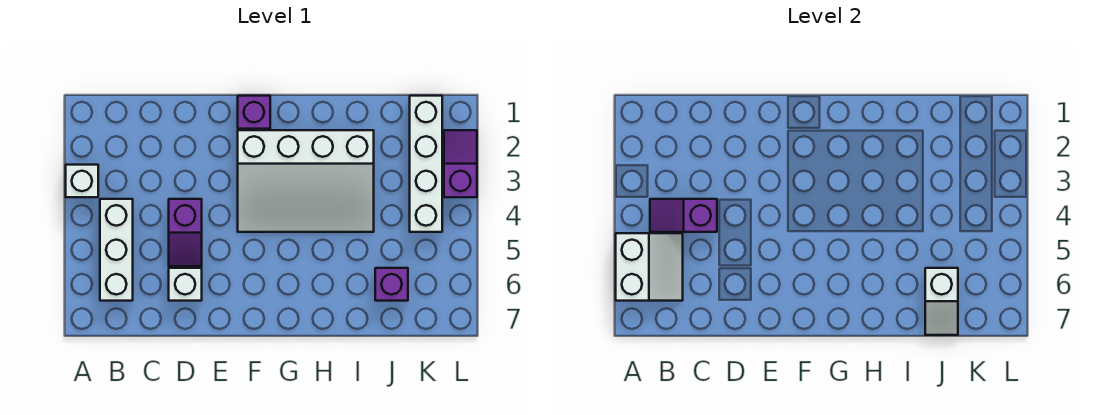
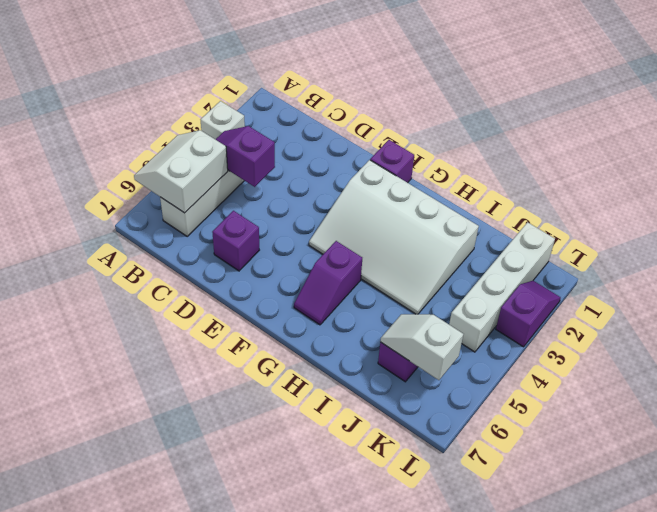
white 2x2 slope [616,233,683,301] -> white 2x2 slope turned to [134,130,228,213]
purple 1x2 slope [169,199,202,266] -> purple 1x2 slope moved to [294,241,362,325]
white 1x1 brick [169,268,202,301] -> purple 1x1 brick [212,211,259,271]
white 1x2 slope [925,268,958,335] -> white 1x2 slope turned to [380,314,463,380]

